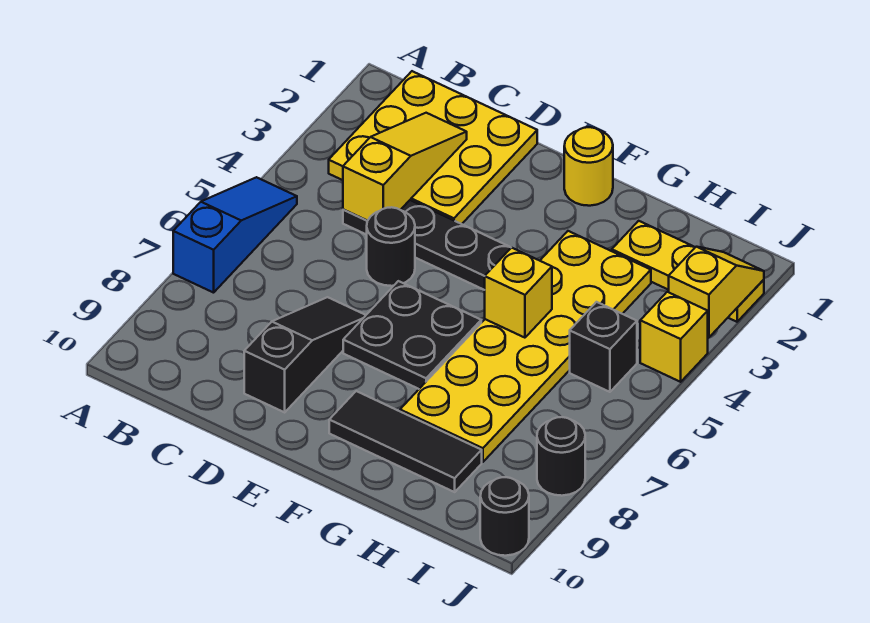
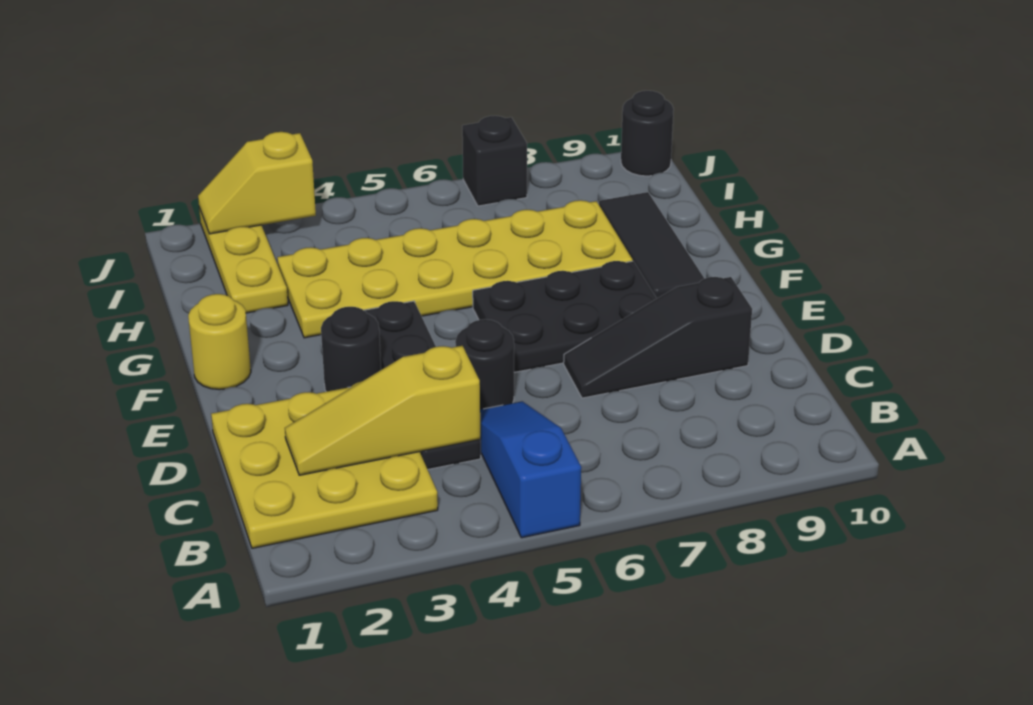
blue 1x3 slope [173,177,297,293] -> blue 1x3 slope turned to [480,401,581,538]
black 2x2 plate [343,281,481,389] -> black 2x3 plate [473,261,657,372]
yellow 1x1 brick [485,247,552,338] -> none
black 1x1 brick [570,302,637,392] -> black 1x1 brick moved to [462,116,527,206]
yellow 1x1 brick [640,292,708,382] -> none
black 1x1 round brick [537,417,585,496] -> black 1x1 round brick moved to [321,307,381,392]

